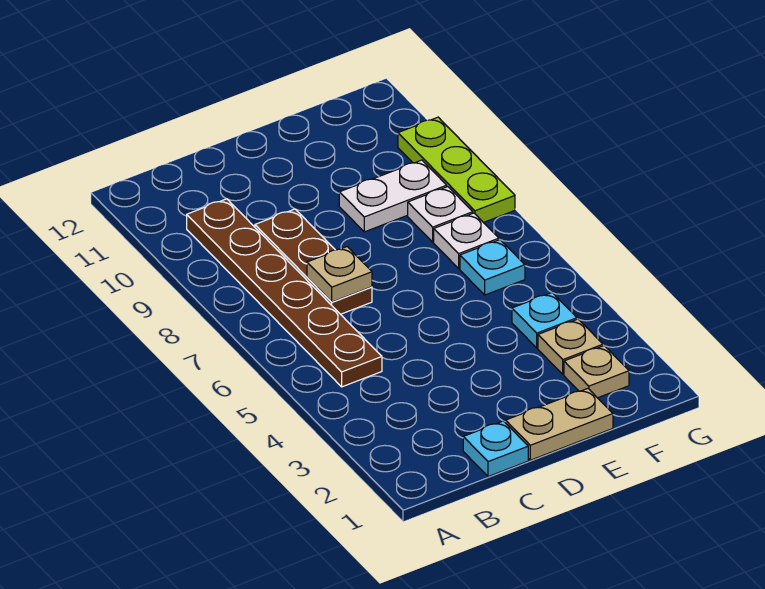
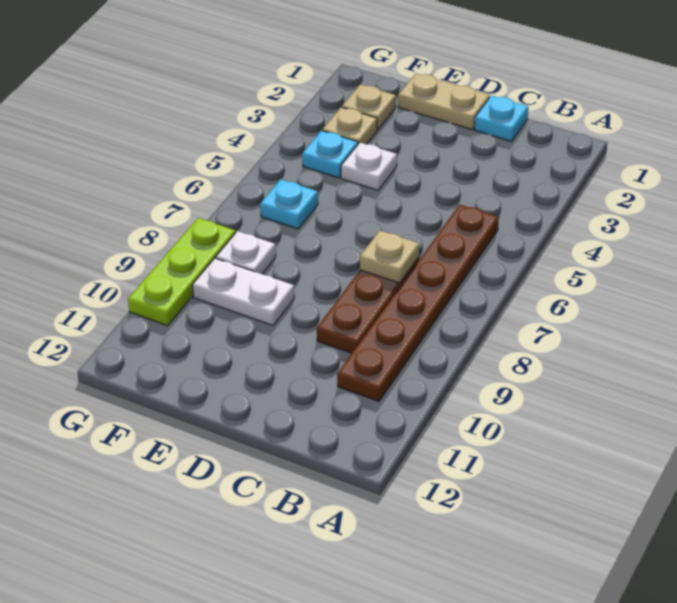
white 1x1 plate [434,213,499,268] -> white 1x1 plate moved to [341,143,397,190]

